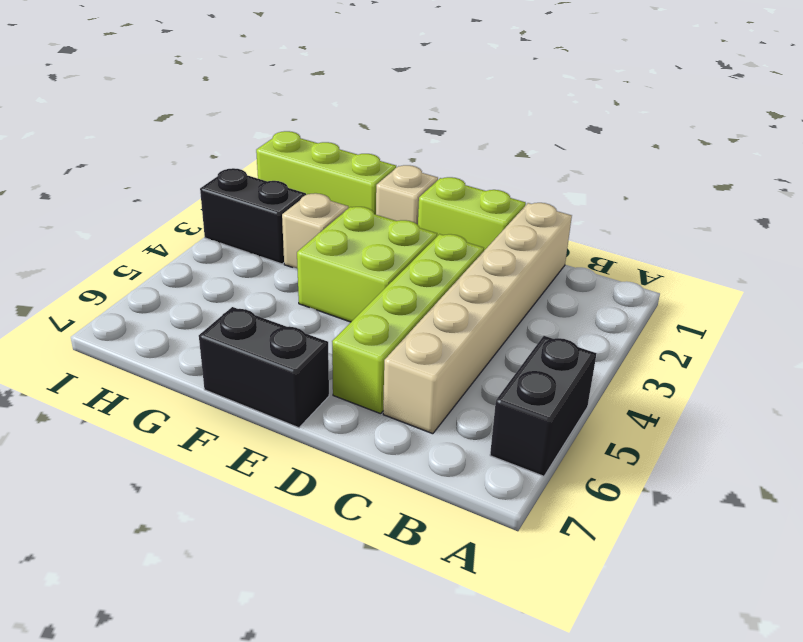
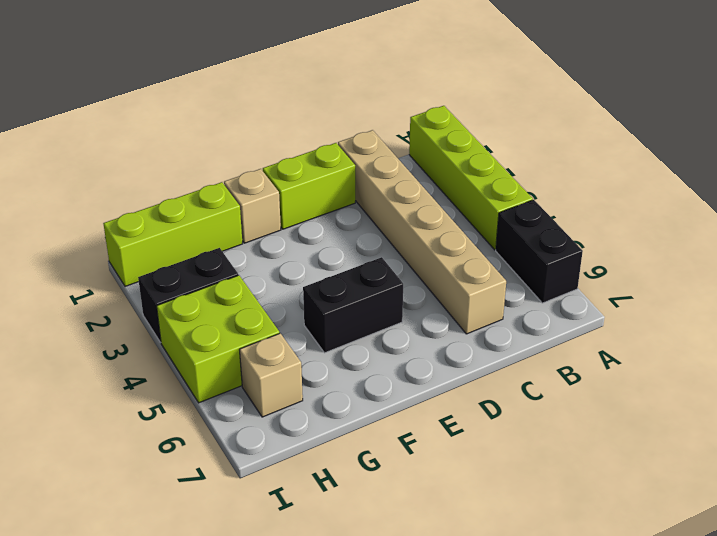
lime 1x4 brick [332,234,484,414] -> lime 1x4 brick moved to [409,106,533,250]
lime 2x2 brick [297,207,437,322] -> lime 2x2 brick moved to [157,275,279,403]
black 1x2 brick [199,307,329,428] -> black 1x2 brick moved to [303,257,403,353]
tan 1x1 brick [282,193,348,268] -> tan 1x1 brick moved to [239,333,303,417]

